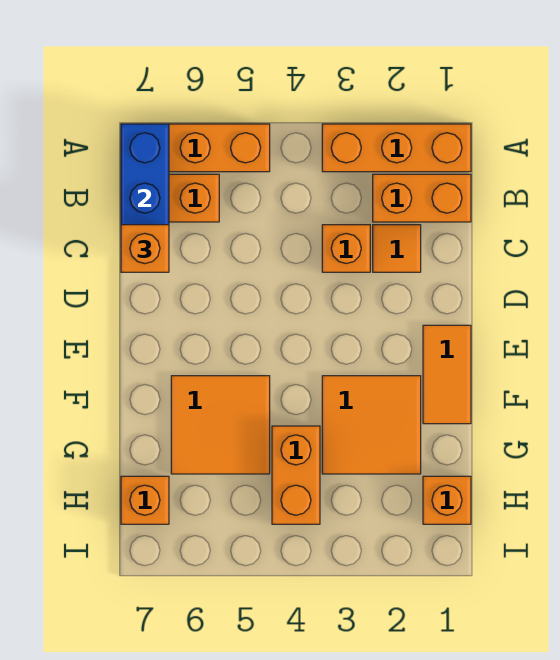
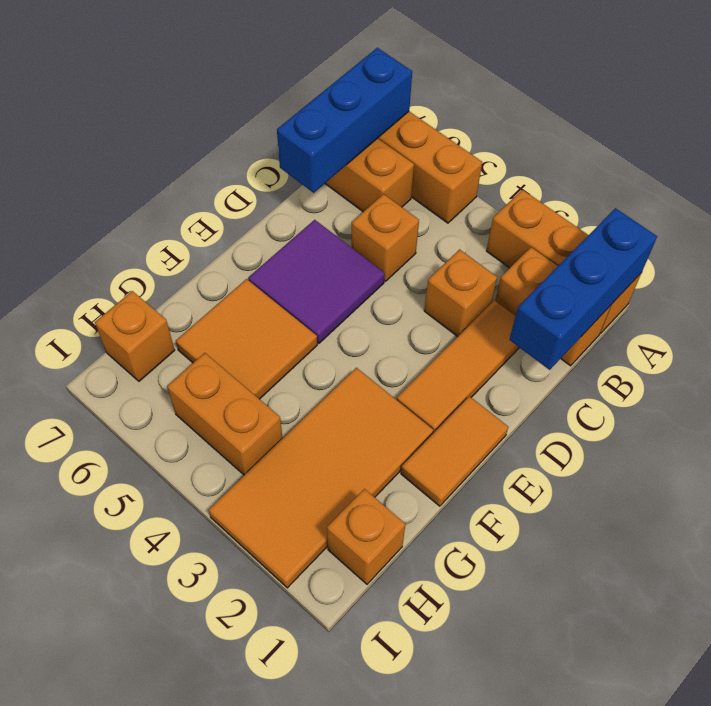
none -> blue 1x3 brick [509,208,657,370]
orange 1x1 tile [373,225,421,272] -> orange 1x3 tile [397,300,519,433]
orange 1x1 brick [121,225,169,272] -> orange 1x1 brick moved to [352,194,419,281]
none -> purple 2x2 tile [248,220,385,343]
orange 2x2 tile [322,376,421,474] -> orange 2x4 tile [209,368,433,588]
orange 1x2 brick [272,426,320,524] -> orange 1x2 brick turned to [167,353,283,475]

